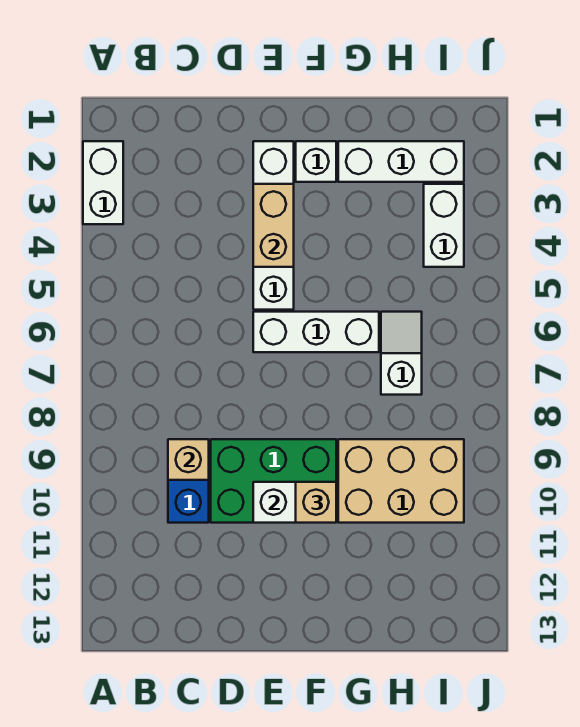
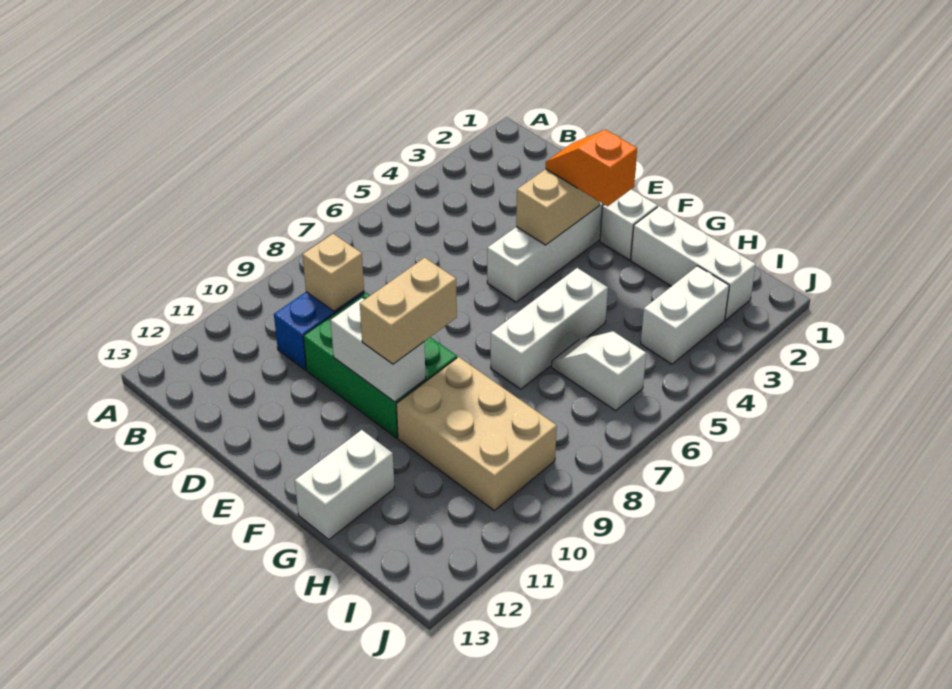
white 1x2 brick [83,141,123,224] -> white 1x2 brick moved to [295,430,394,540]
none -> orange 1x2 slope [546,130,637,206]
white 1x3 brick [253,312,379,352] -> white 1x3 brick turned to [491,268,608,389]
tan 1x1 brick [296,482,336,523] -> tan 1x2 brick [360,258,457,364]
white 1x2 slope [381,312,422,395] -> white 1x2 slope turned to [552,331,646,411]

